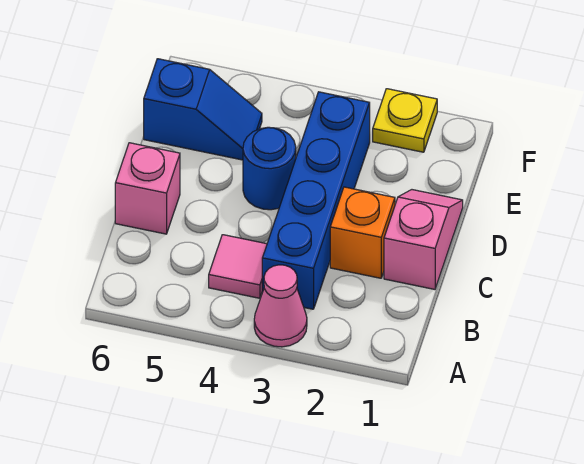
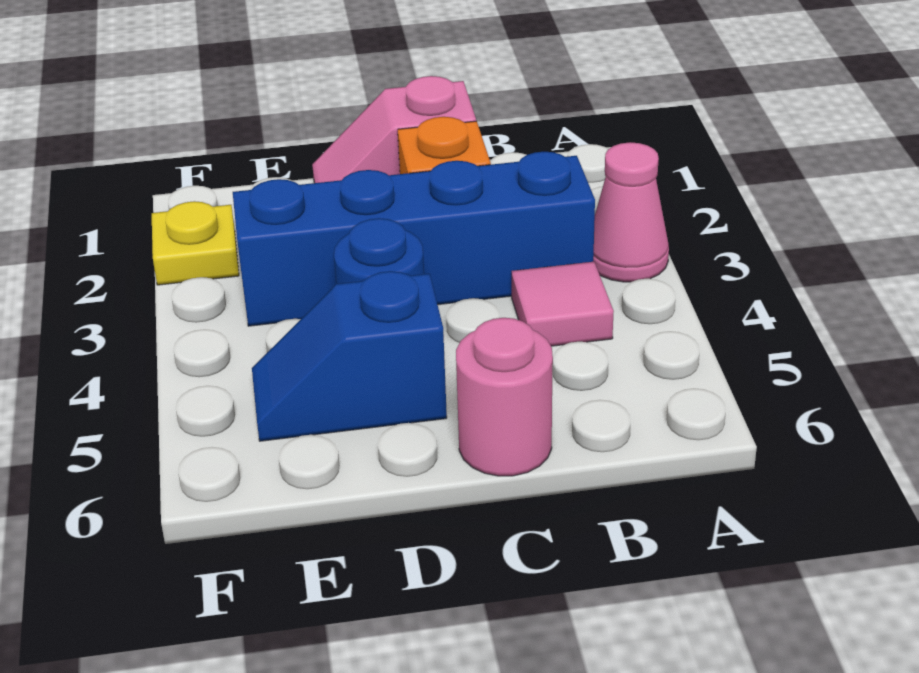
pink 1x1 brick [115,143,180,234] -> pink 1x1 round brick [456,318,553,476]
blue 1x2 slope [144,59,262,160] -> blue 1x2 slope turned to [252,271,447,441]

